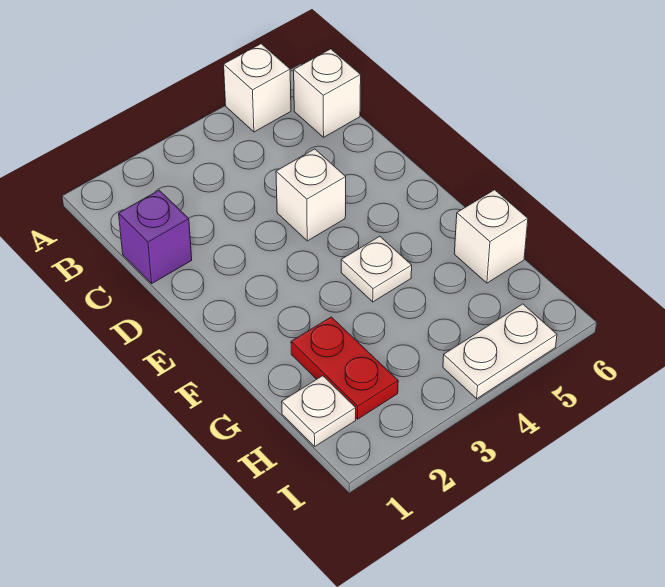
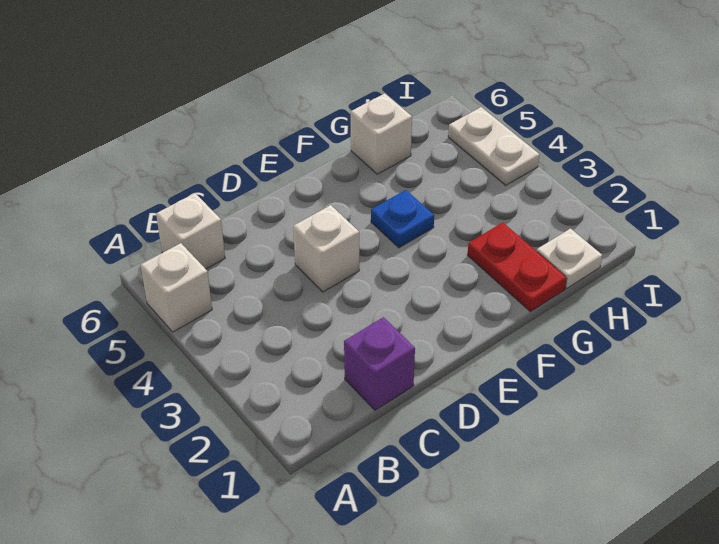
white 1x1 plate [341,236,412,302] -> blue 1x1 plate [371,190,434,248]
red 1x2 plate [291,317,398,419] -> red 1x2 plate turned to [468,223,567,312]

